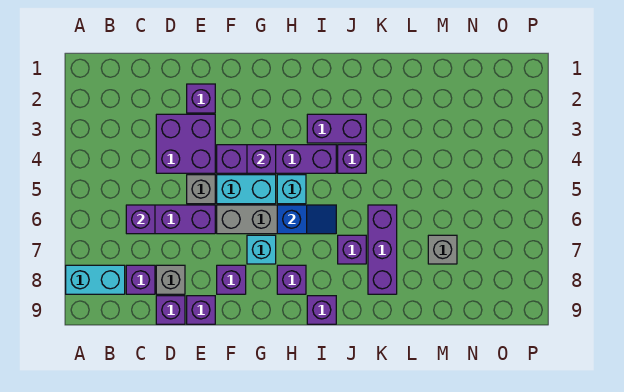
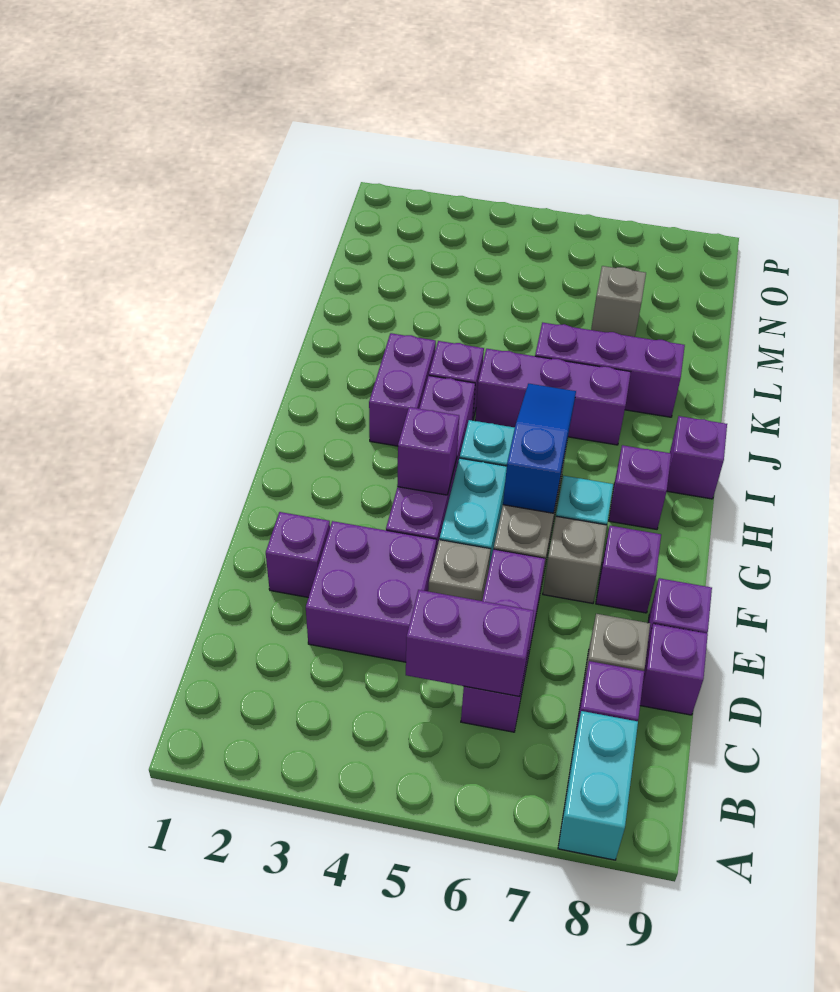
purple 1x1 brick [126,205,155,234] -> purple 1x2 brick [406,590,534,697]
none -> grey 1x1 brick [543,516,607,603]
blue 1x2 slope [277,205,336,234] -> blue 1x3 slope [503,384,576,513]
purple 1x1 brick [338,235,366,264] -> purple 1x3 brick [475,349,631,445]

